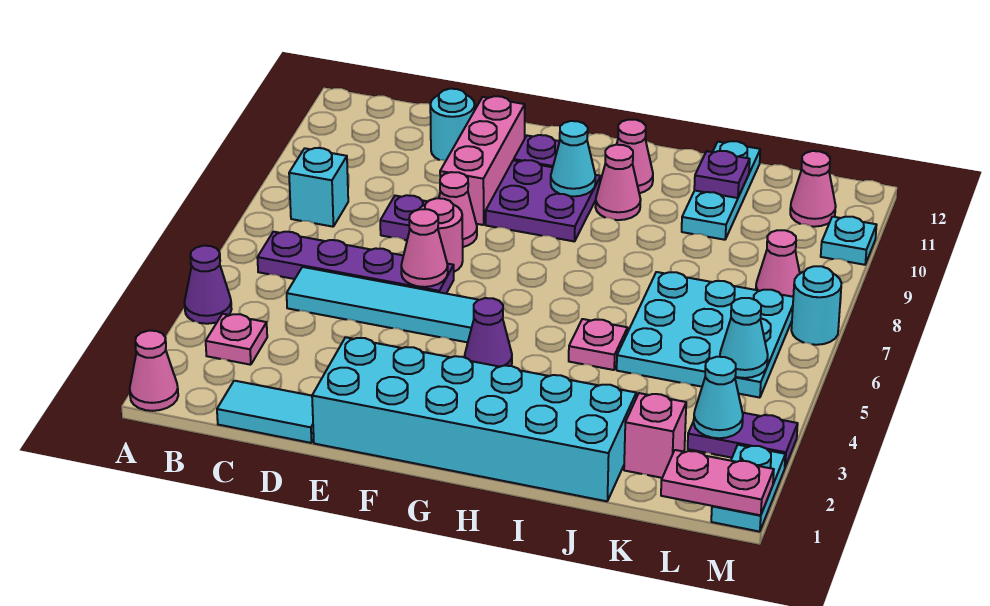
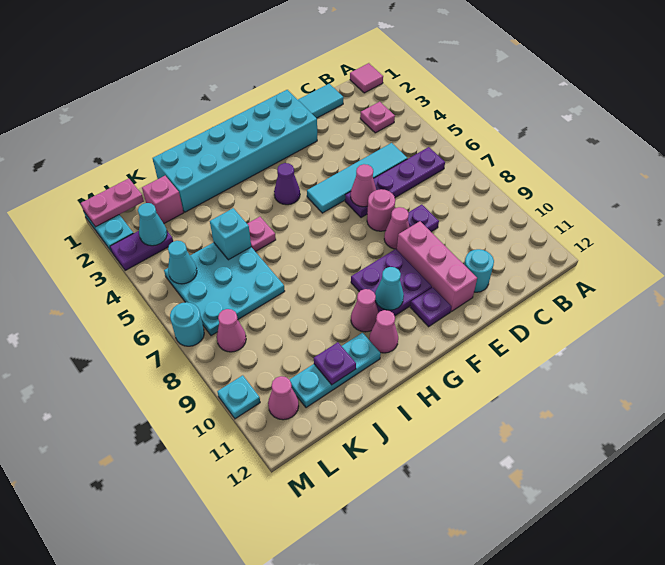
pink 1x1 cone [130,331,178,411] -> pink 1x1 tile [350,63,383,93]
purple 1x1 cone [184,246,232,324] -> none
cyan 1x1 brick [289,148,348,227] -> cyan 1x1 brick moved to [210,208,251,260]
cyan 1x3 plate [682,141,760,240] -> cyan 1x3 plate turned to [289,333,381,408]

